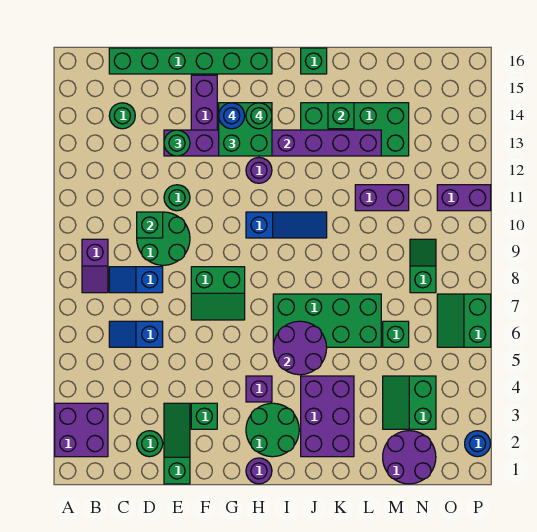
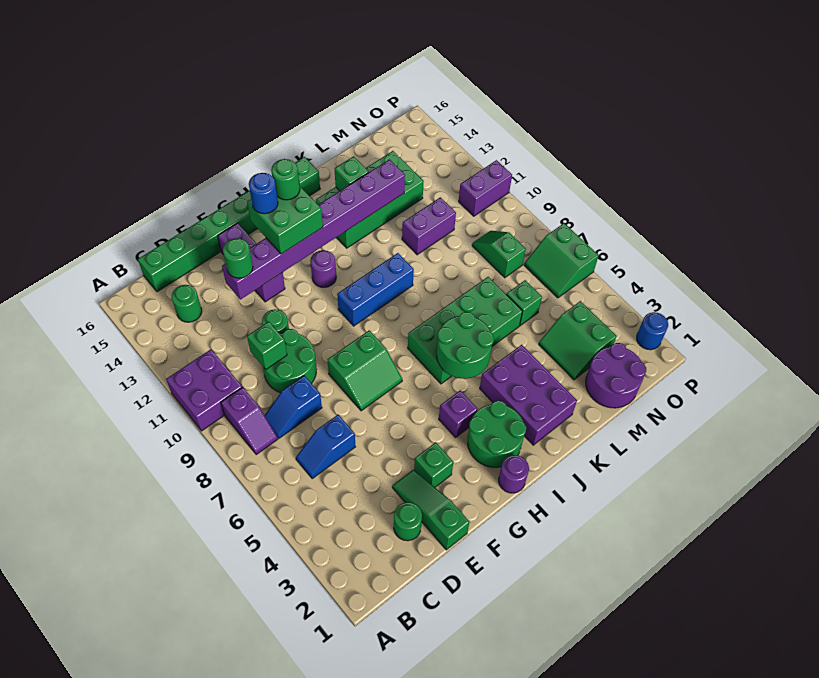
purple 2x2 brick [55,403,108,457] -> purple 2x2 brick moved to [166,349,242,431]
blue 1x3 slope [246,212,327,238] -> blue 1x3 brick [337,253,414,326]
purple 2x2 round brick [273,321,327,375] -> green 2x2 round brick [437,312,494,379]

